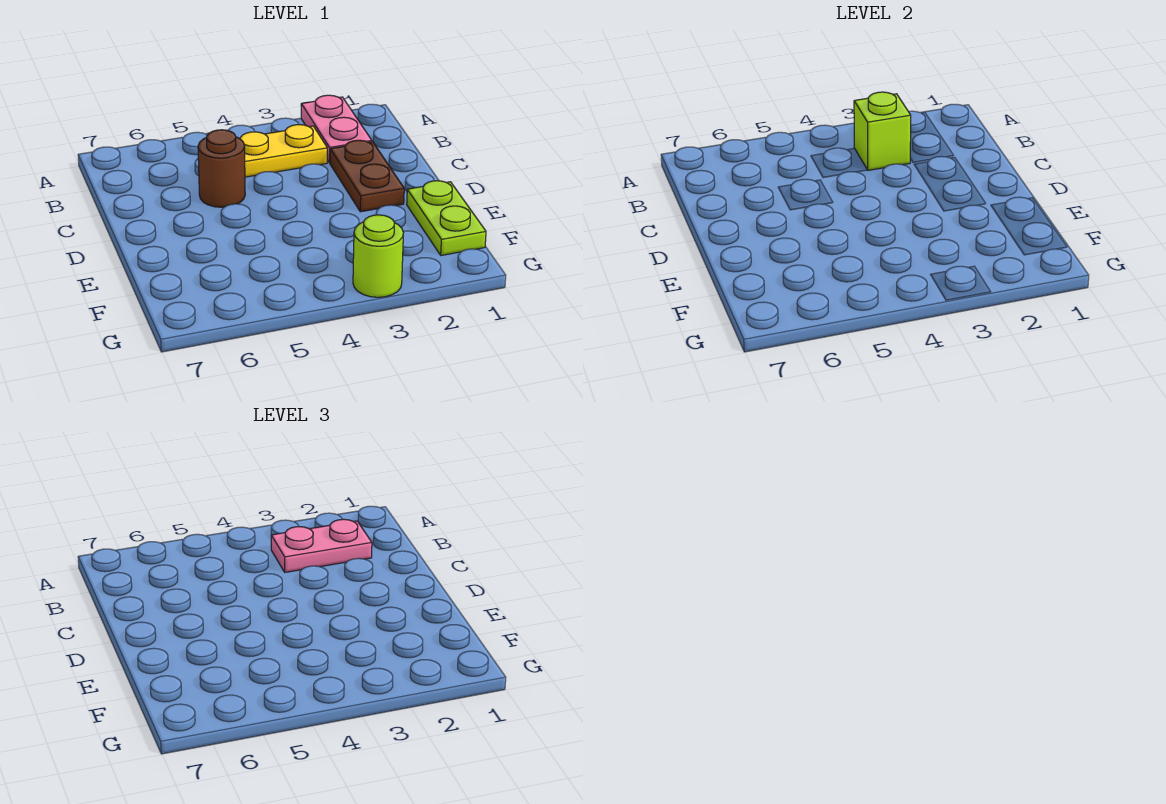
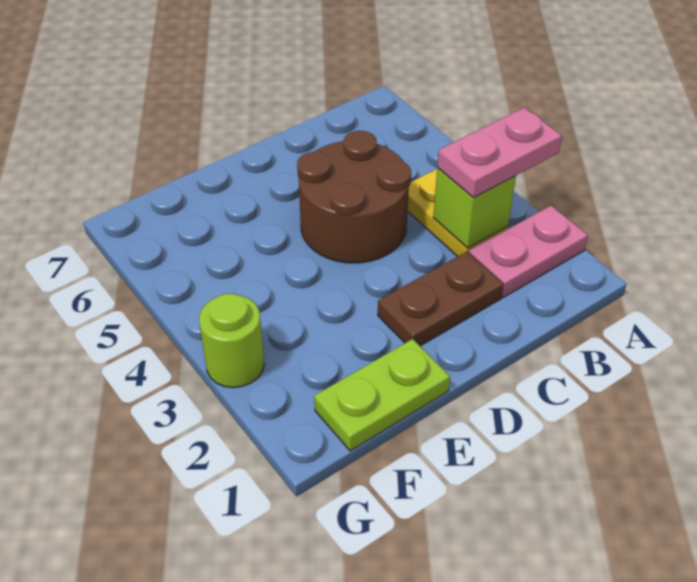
pink 1x2 plate [271,519,372,572] -> pink 1x2 plate turned to [437,108,562,198]
brown 1x1 round brick [198,130,245,207] -> brown 2x2 round brick [297,131,411,263]

